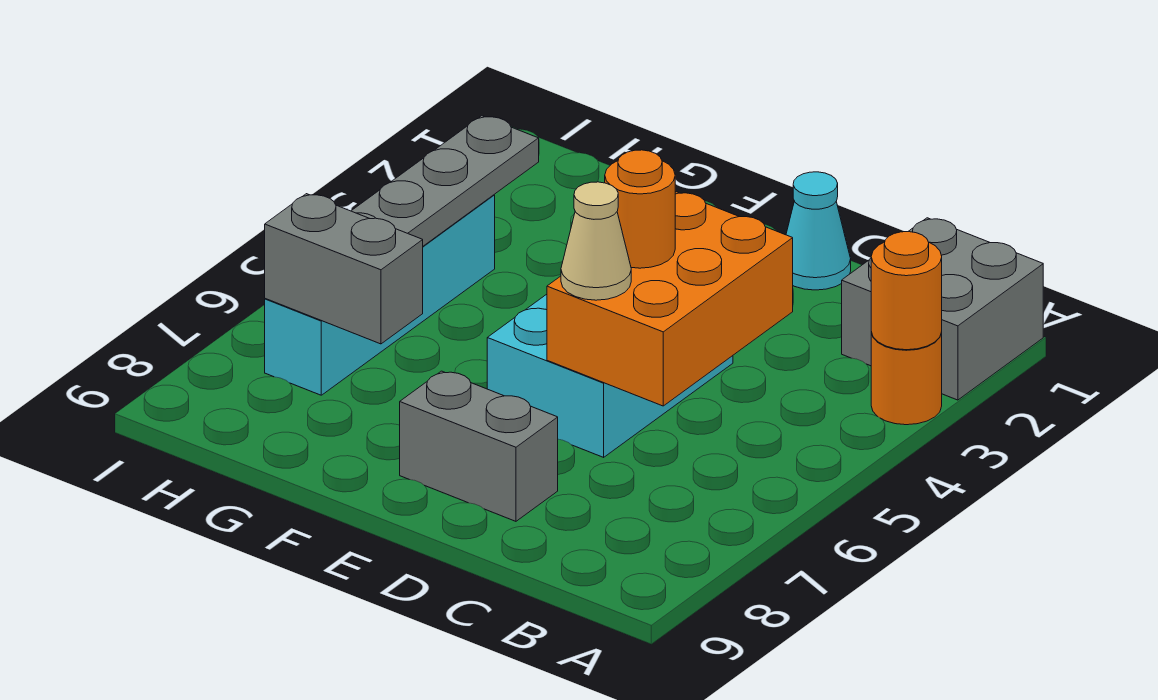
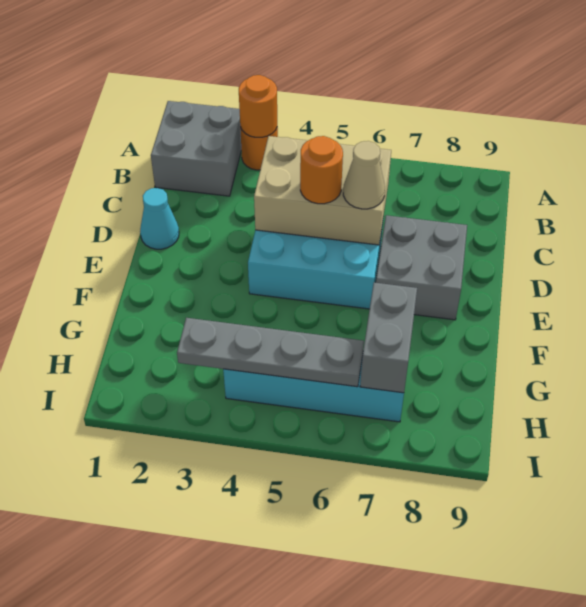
orange 2x3 brick [547,192,793,406] -> tan 2x3 brick [254,136,391,245]
grey 1x2 brick [400,371,558,521] -> grey 2x2 brick [376,215,467,320]

